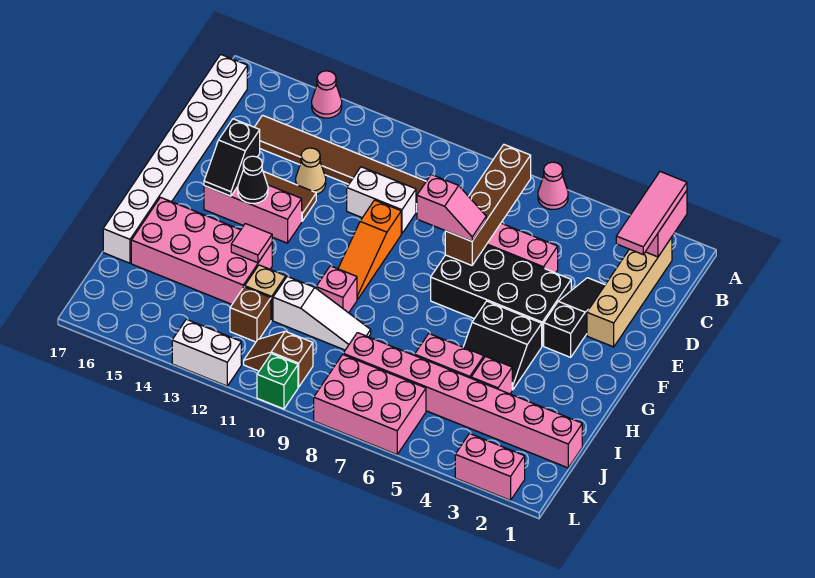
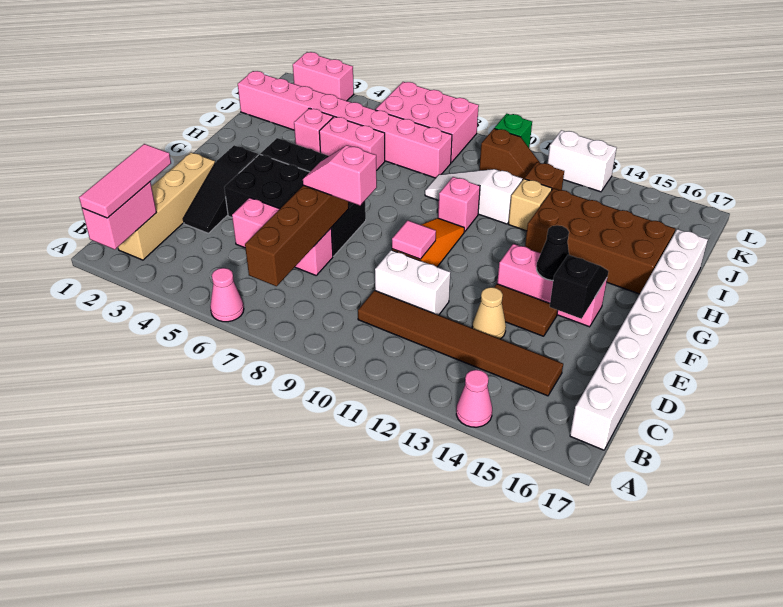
pink 2x4 brick [131,197,272,304] -> brown 2x4 brick [525,189,675,294]
pink 1x1 tile [231,224,272,263] -> pink 1x1 tile moved to [392,220,436,259]

